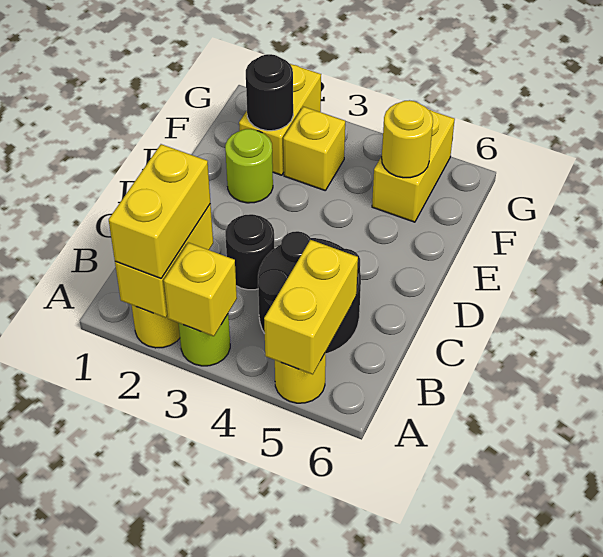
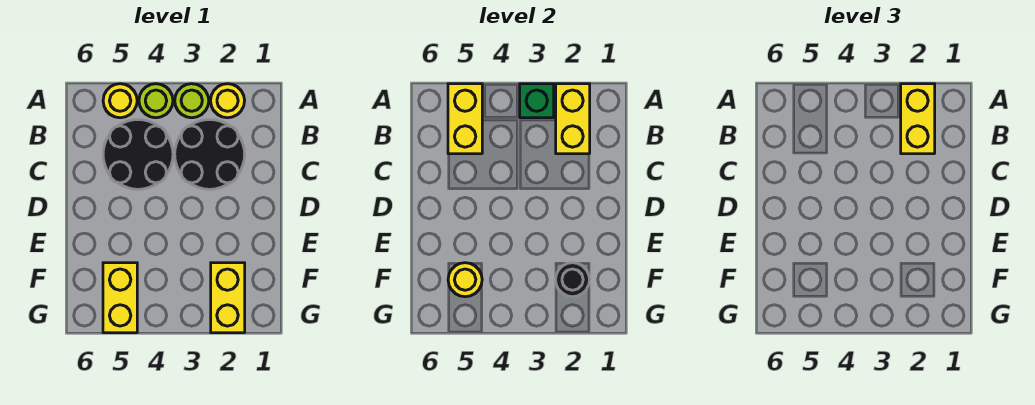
yellow 1x1 brick [164,243,237,336] -> green 1x1 brick [520,84,554,118]
black 1x1 round brick [225,214,275,290] -> black 2x2 round brick [175,120,245,189]
lime 1x1 round brick [225,129,273,203] -> lime 1x1 round brick moved to [139,84,173,118]
yellow 1x1 brick [283,107,345,191] -> none

